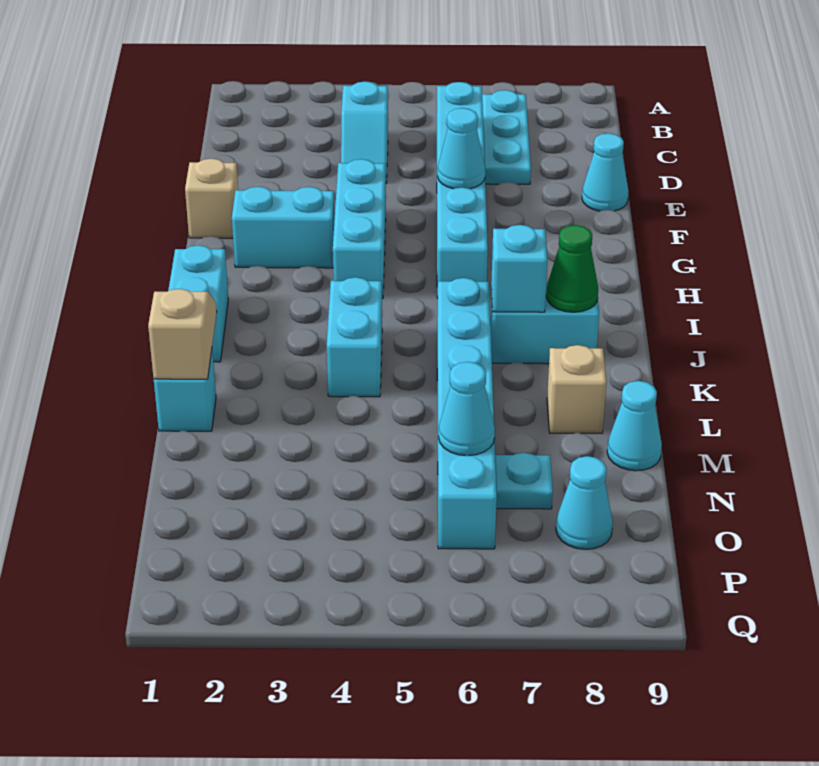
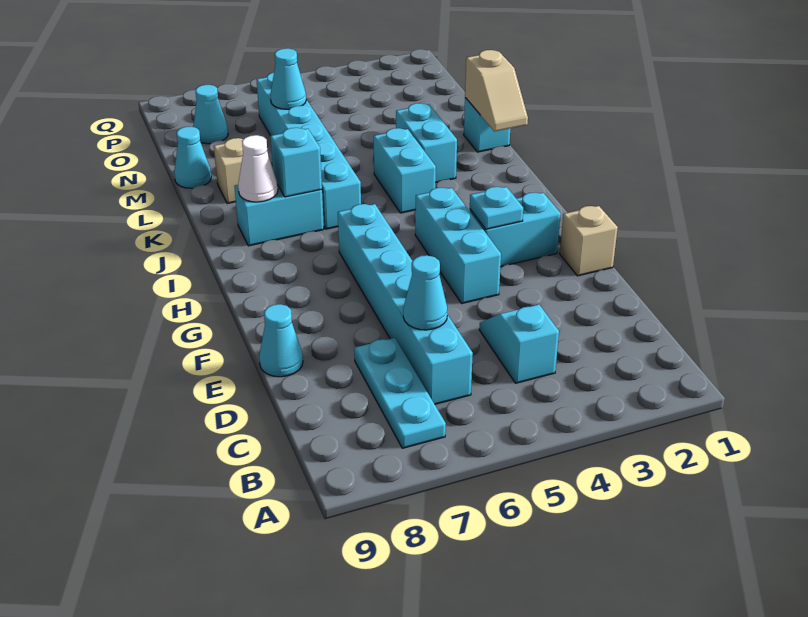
cyan 1x1 cone [437,108,485,189] -> cyan 1x1 cone moved to [403,255,447,330]
cyan 1x2 brick [168,245,228,362] -> cyan 1x2 brick moved to [396,103,457,183]
green 1x1 cone [546,225,598,312] -> white 1x1 cone [238,135,278,202]
cyan 1x1 plate [495,453,553,509] -> cyan 1x1 plate moved to [470,187,523,229]

